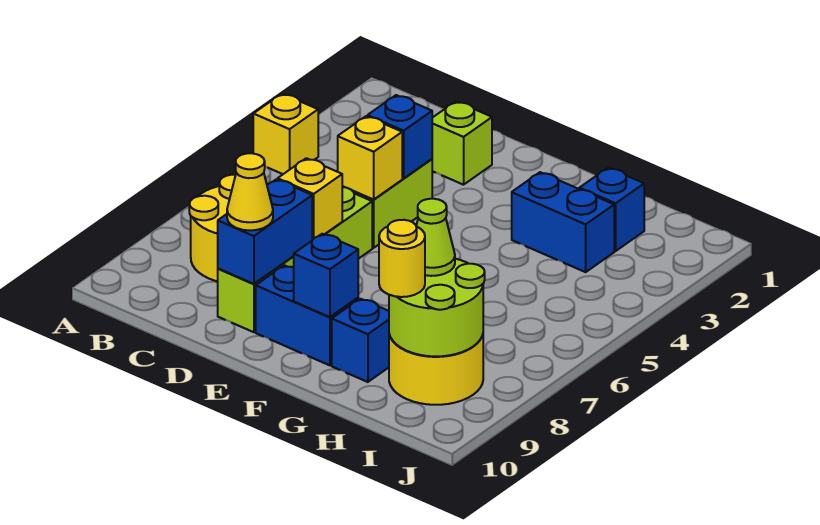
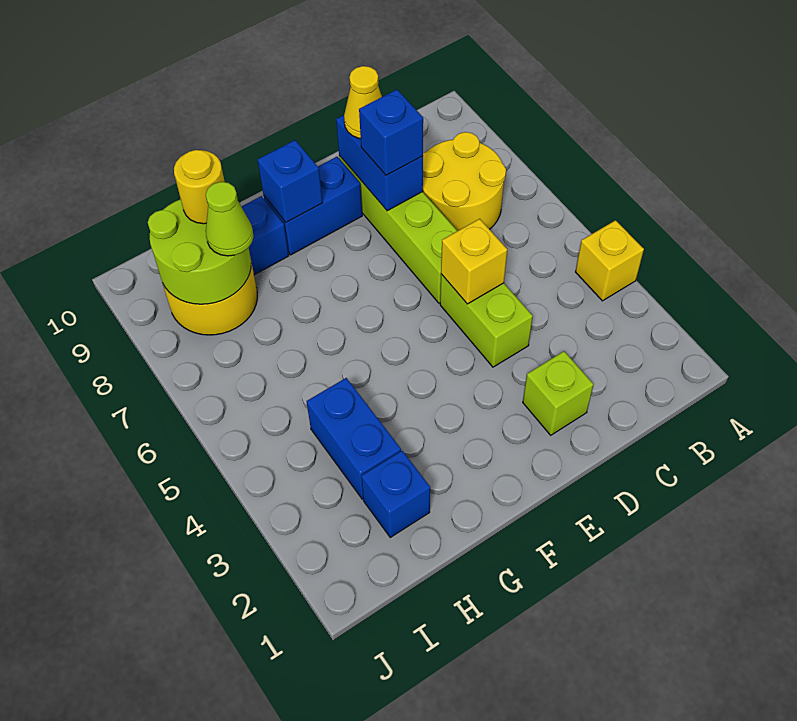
blue 1x1 brick [368,95,432,178] -> blue 1x1 brick moved to [359,90,423,175]
yellow 1x1 brick [278,158,342,240] -> none
blue 1x2 brick [512,172,614,272] -> blue 1x2 brick turned to [307,378,401,499]

